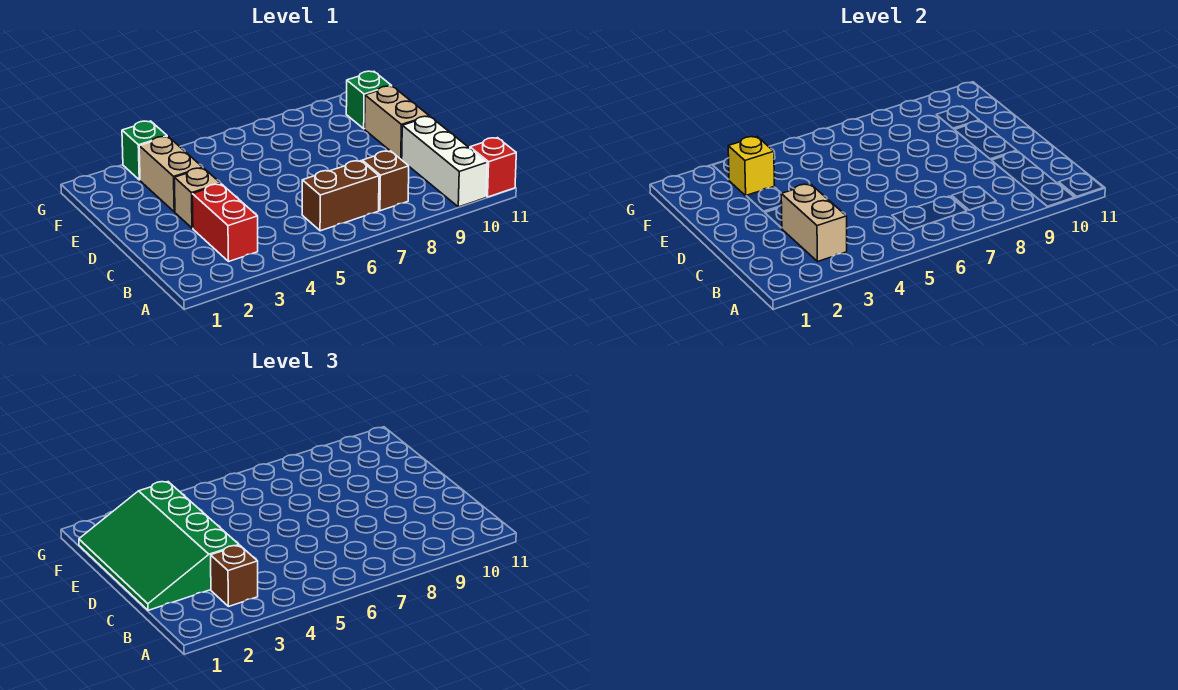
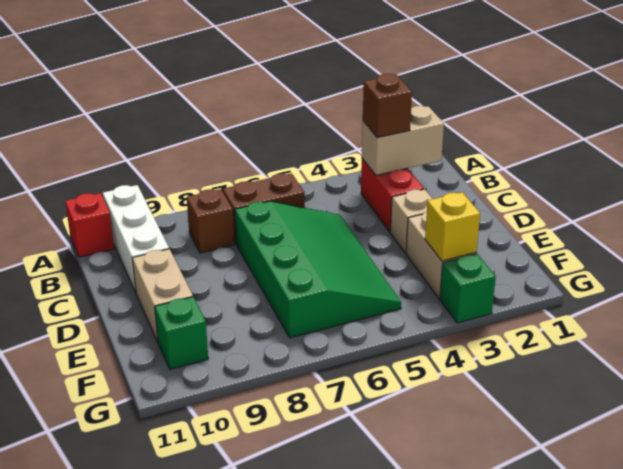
tan 1x2 brick [781,184,847,262] -> tan 1x2 brick turned to [362,106,444,175]
green 3x4 slope [79,482,239,610] -> green 3x4 slope moved to [235,201,401,338]

